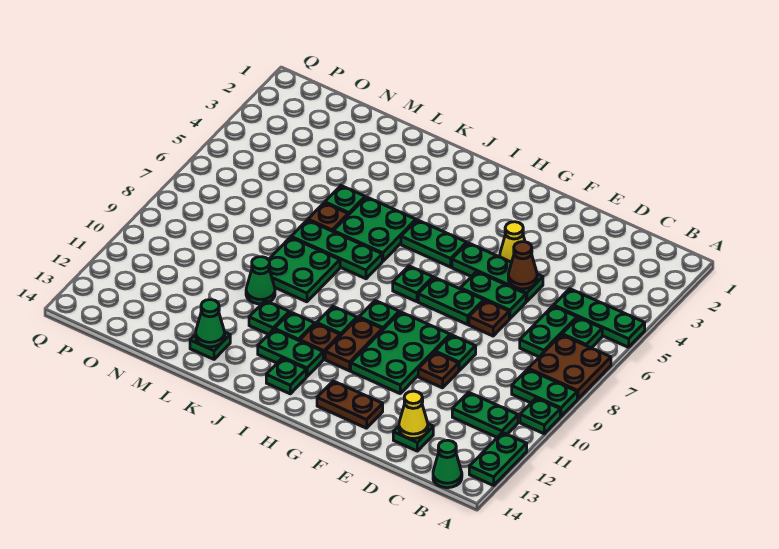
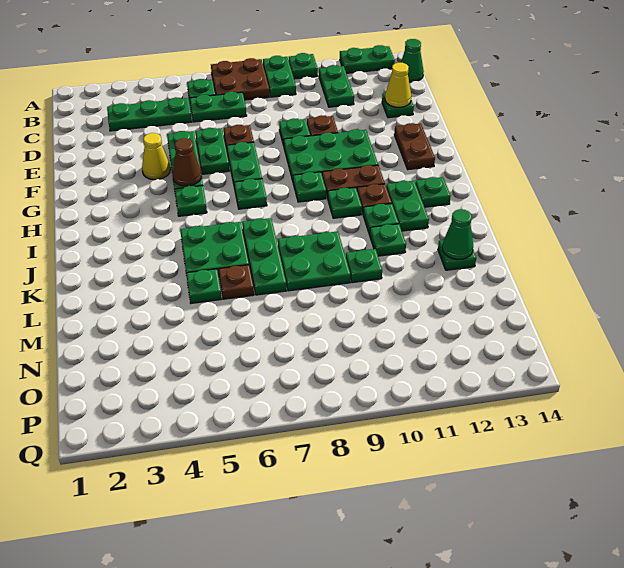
green 1x3 plate [554,289,645,347] -> green 1x3 plate turned to [107,97,192,131]
brown 1x1 cone [508,242,537,289] -> brown 1x1 cone moved to [172,138,201,186]
green 1x2 plate [401,220,467,267] -> green 1x1 plate [175,186,207,216]
green 1x1 cone [246,257,275,304] -> green 1x1 plate [346,249,382,283]

